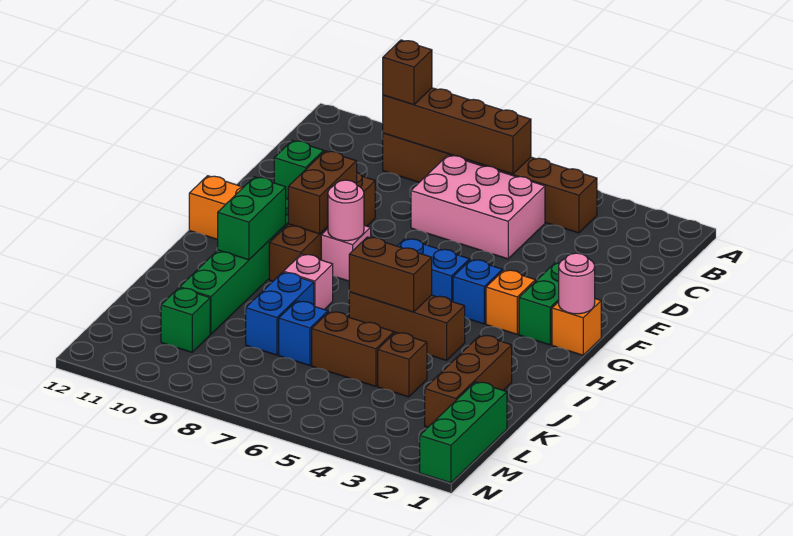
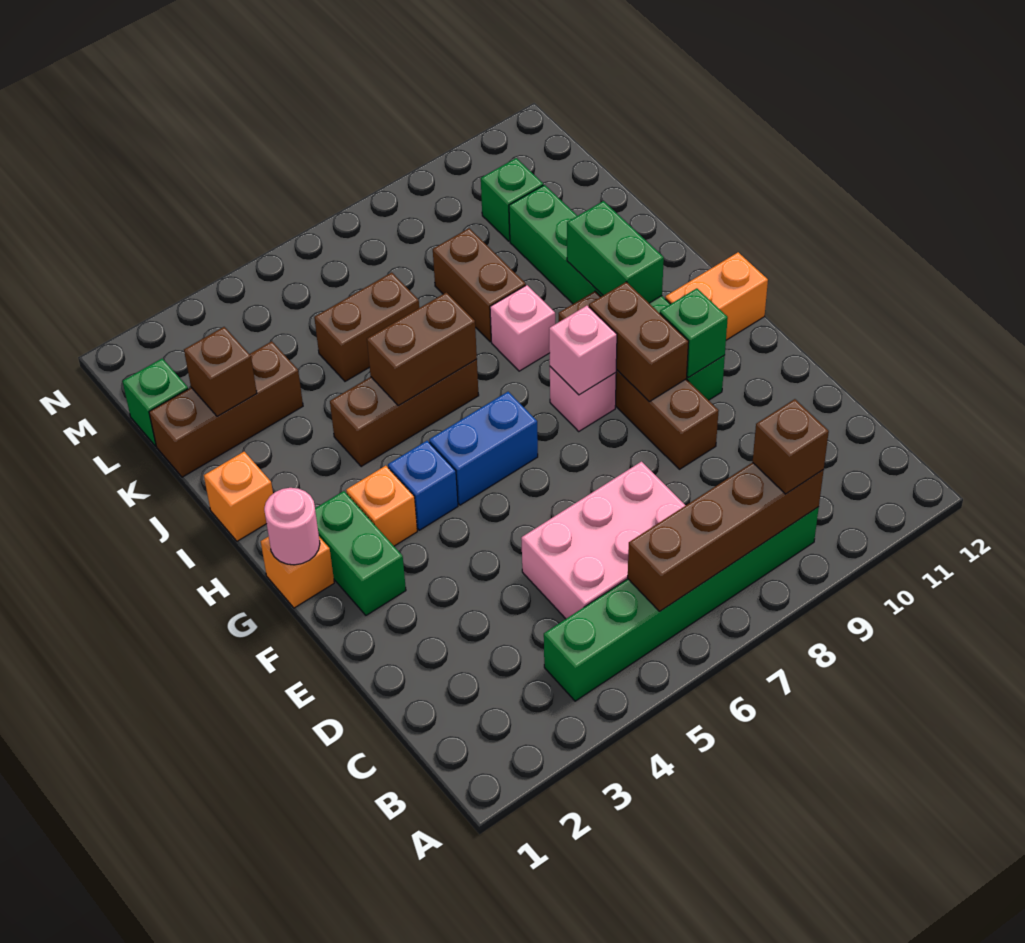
brown 1x6 brick [383,133,597,233] -> green 1x6 brick [544,507,819,701]
pink 1x1 round brick [328,180,364,241] -> pink 1x1 brick [549,306,617,395]
none -> orange 1x1 brick [204,452,273,541]
brown 1x3 brick [425,335,512,427] -> brown 1x3 brick turned to [149,341,303,477]
blue 1x2 brick [246,272,314,355] -> brown 1x2 brick [433,228,526,342]
brown 1x1 brick [378,332,427,397] -> brown 1x1 brick moved to [184,327,257,417]
blue 1x1 brick [279,301,328,366] -> none
green 1x3 brick [420,382,507,483] -> green 1x1 brick [122,358,188,446]

